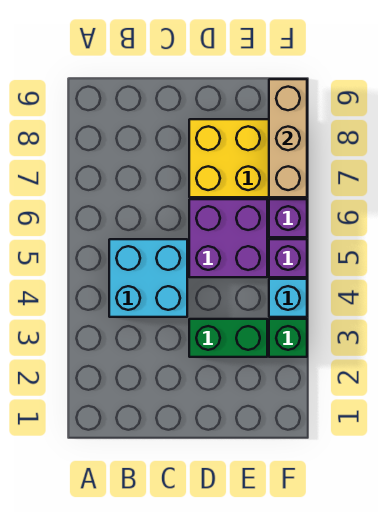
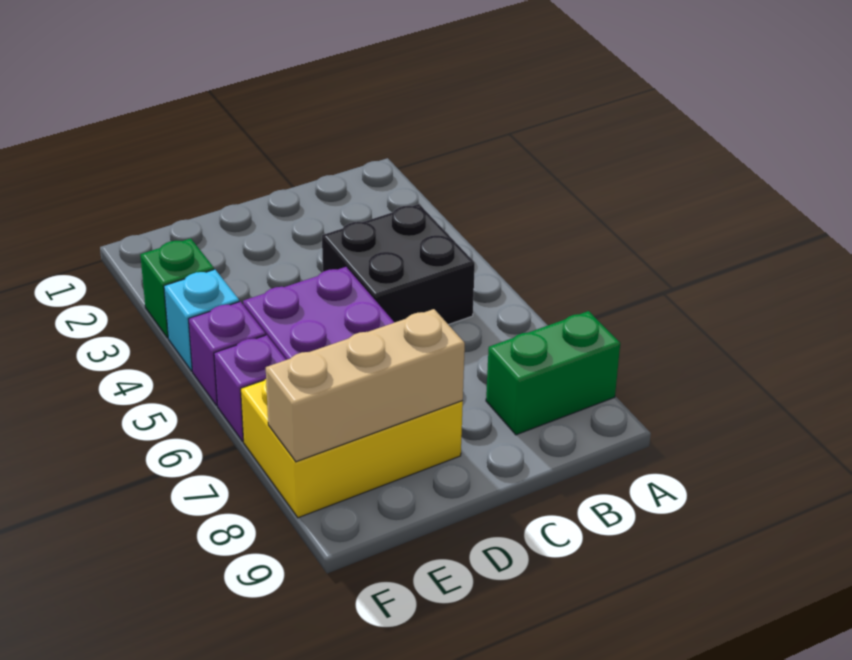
cyan 2x2 brick [109,239,187,317] -> black 2x2 brick [322,204,475,325]
green 1x2 brick [189,319,267,357] -> green 1x2 brick moved to [486,311,620,435]
tan 1x3 brick [269,79,307,197] -> tan 1x3 brick turned to [266,309,465,462]

